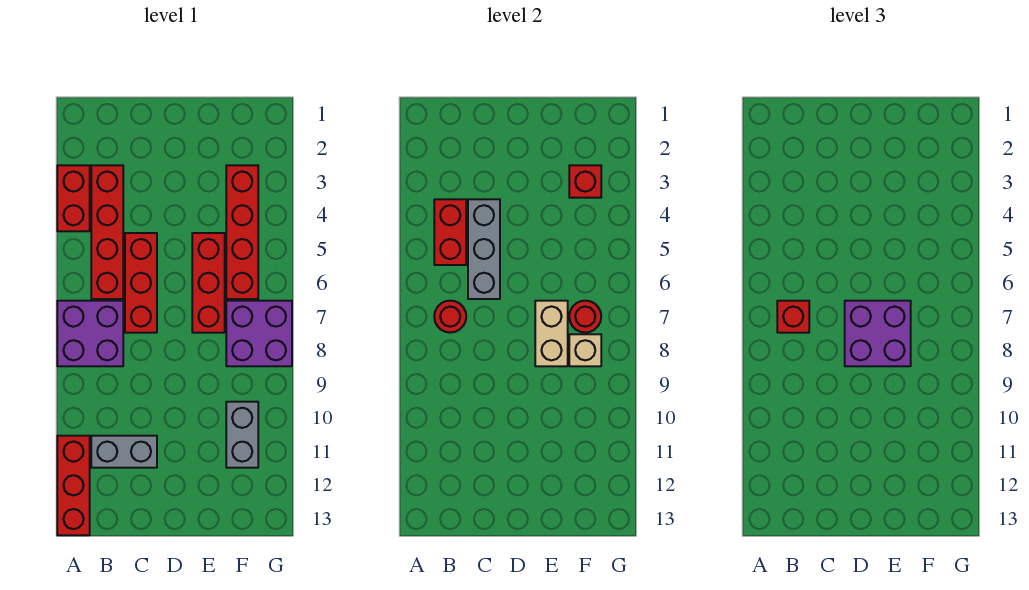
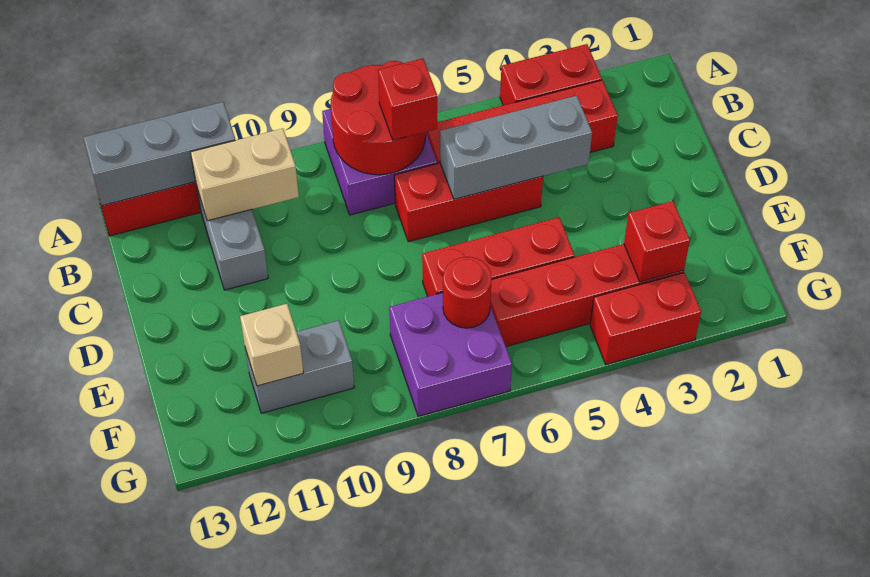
none -> grey 1x3 brick [83,102,235,206]
red 1x2 brick [434,199,466,265] -> red 1x2 brick moved to [590,273,701,364]
red 1x1 round brick [434,301,466,333] -> red 2x2 round brick [331,61,426,175]
purple 2x2 brick [845,301,911,366] -> none
tan 1x2 brick [535,301,568,366] -> tan 1x2 brick moved to [190,129,299,221]
tan 1x1 brick [569,334,601,366] -> tan 1x1 brick moved to [240,304,304,386]

